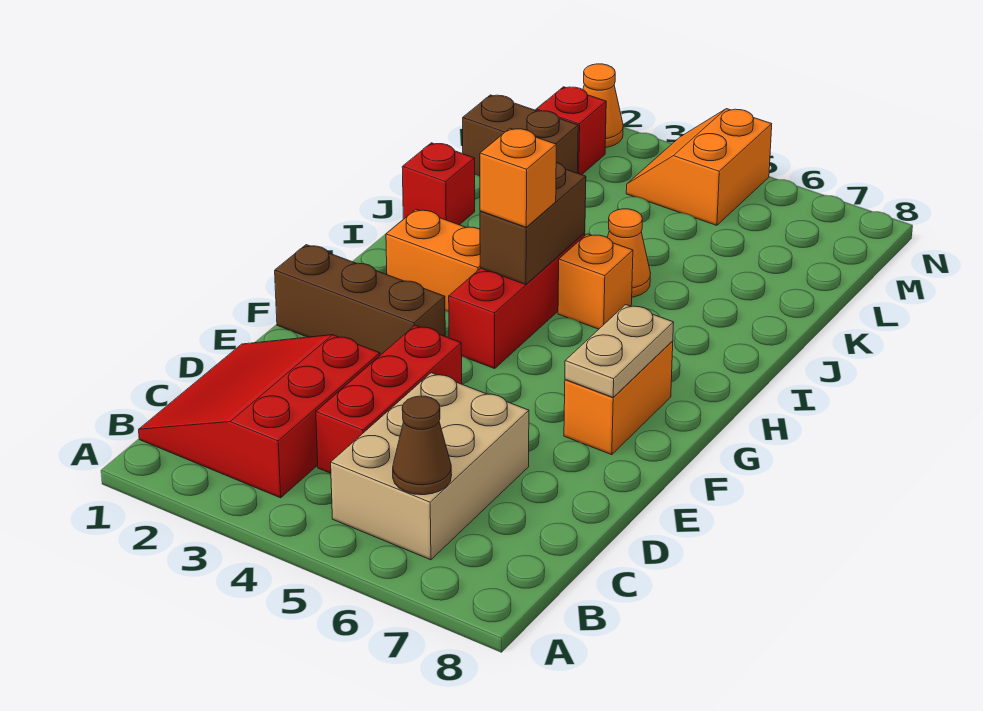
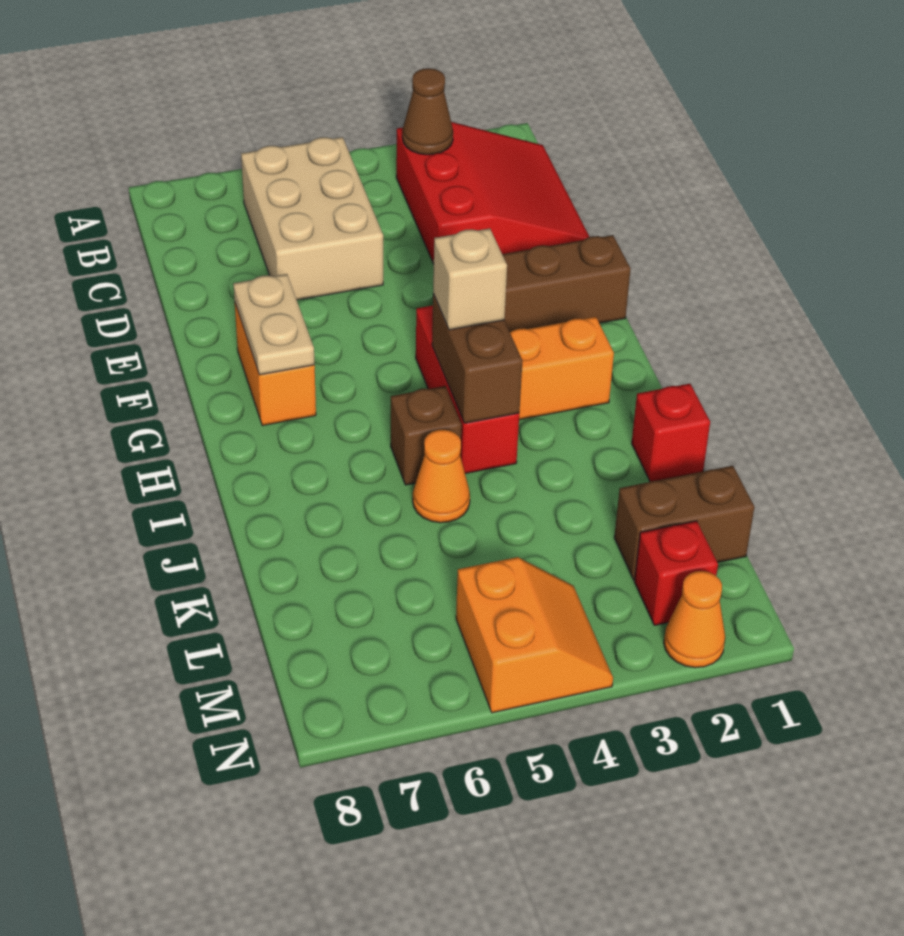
brown 1x1 cone [393,396,452,495] -> brown 1x1 cone moved to [402,68,453,155]
red 1x3 brick [316,325,462,473] -> none
orange 1x1 brick [480,128,556,227] -> tan 1x1 brick [433,228,507,330]
orange 1x1 brick [558,234,633,329] -> brown 1x1 brick [391,386,461,485]

